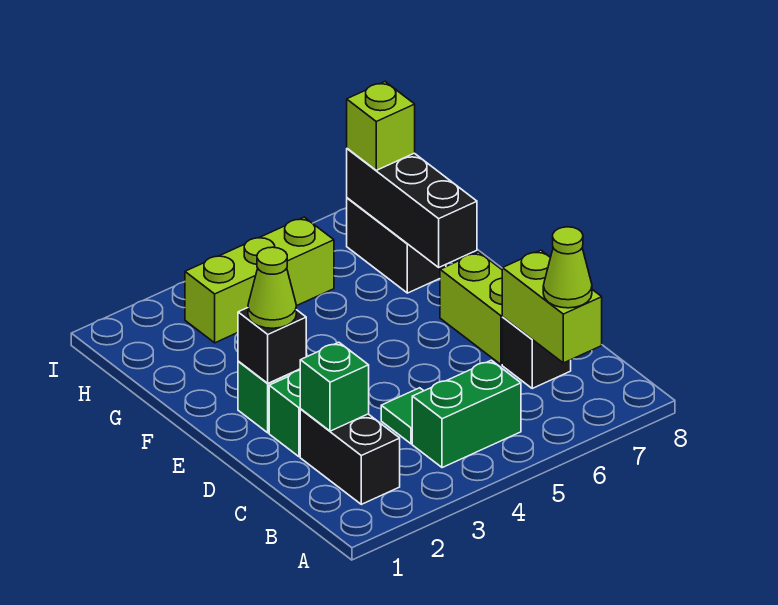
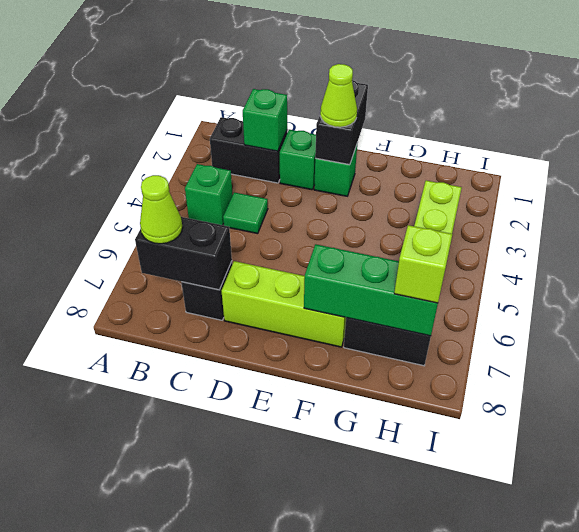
green 1x2 brick [412,360,521,468] -> green 1x1 brick [185,164,233,225]
lime 1x2 brick [502,250,602,363] -> black 1x2 brick [135,217,232,290]
lime 1x2 brick [440,252,502,365] -> lime 1x3 brick [222,261,346,347]
black 1x1 brick [238,308,306,383] -> black 1x2 brick [315,80,368,165]
black 1x3 brick [347,149,477,267] -> green 1x3 brick [304,244,438,336]

